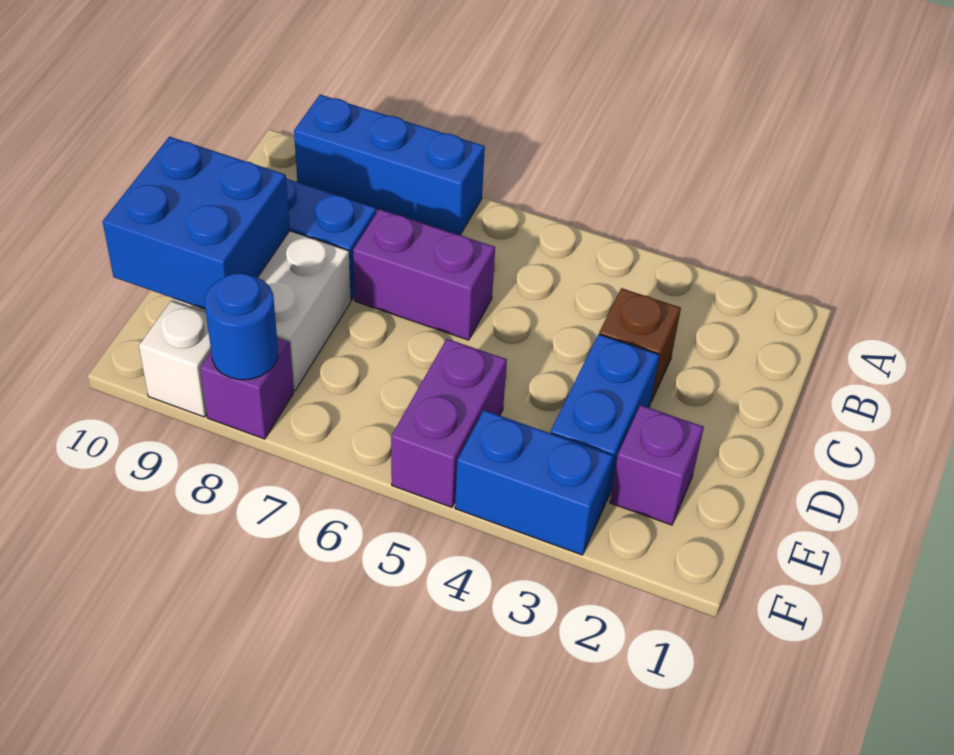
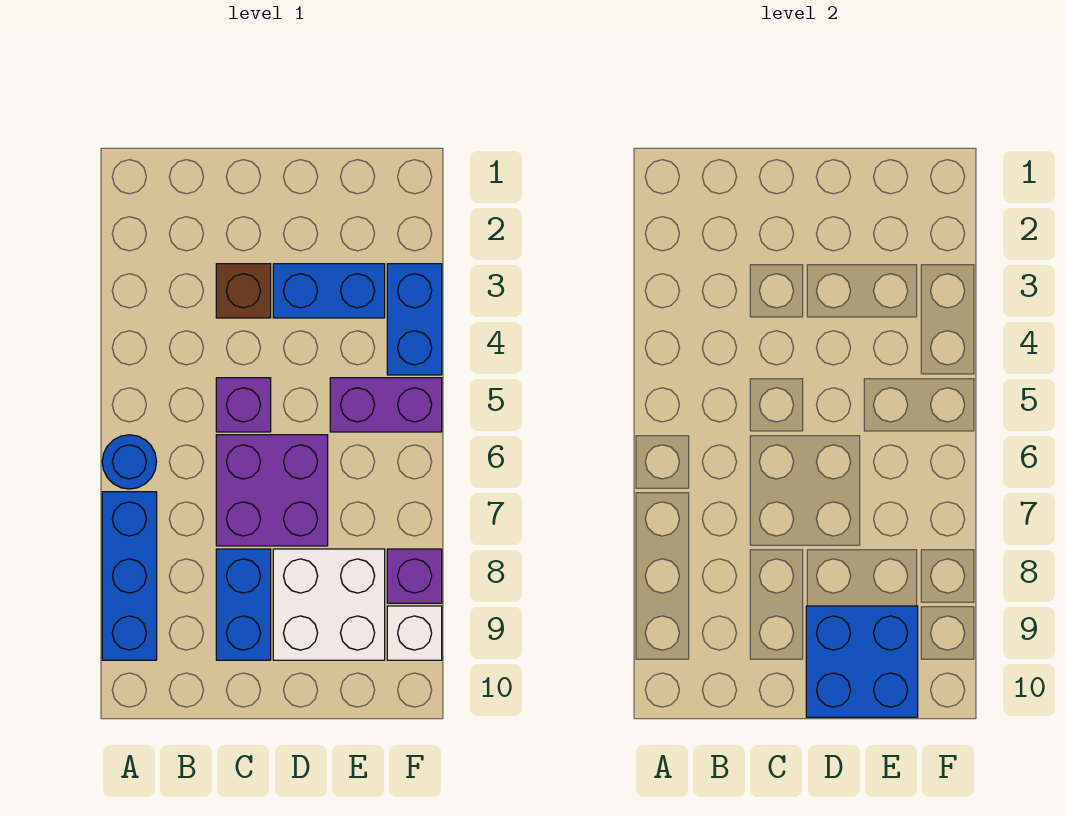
purple 1x2 brick [353,209,495,340] -> purple 2x2 brick [216,435,328,546]
purple 1x1 brick [610,405,704,525] -> purple 1x1 brick moved to [216,378,271,432]
blue 1x1 round brick [205,273,278,380] -> blue 1x1 round brick moved to [102,435,156,489]

